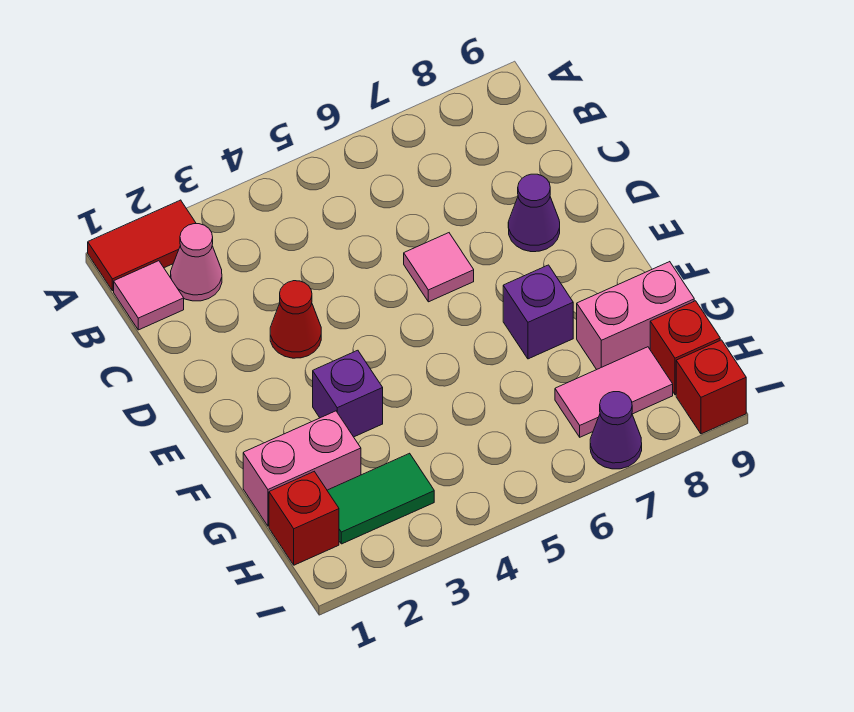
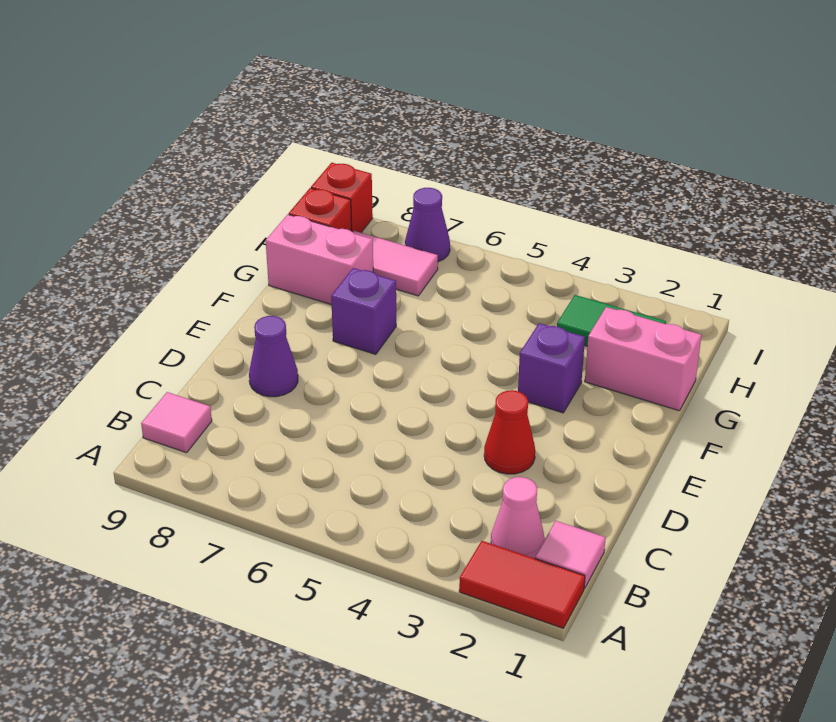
pink 1x1 tile [404,233,474,302] -> pink 1x1 tile moved to [141,392,212,453]
red 1x1 brick [269,472,339,565] -> none

